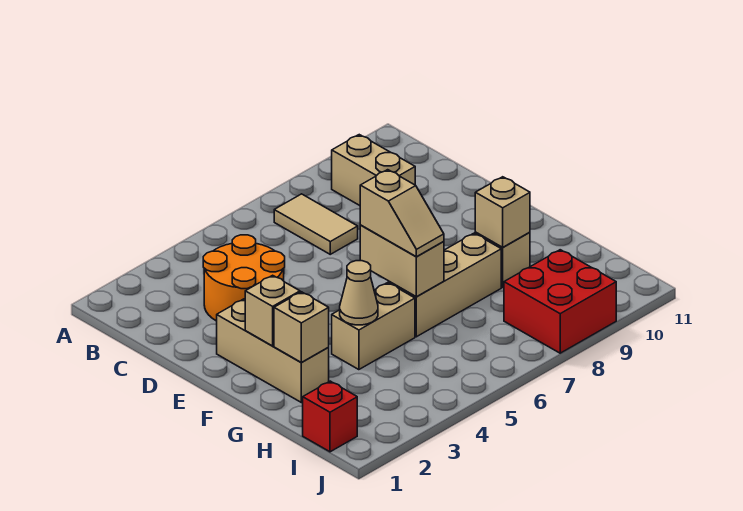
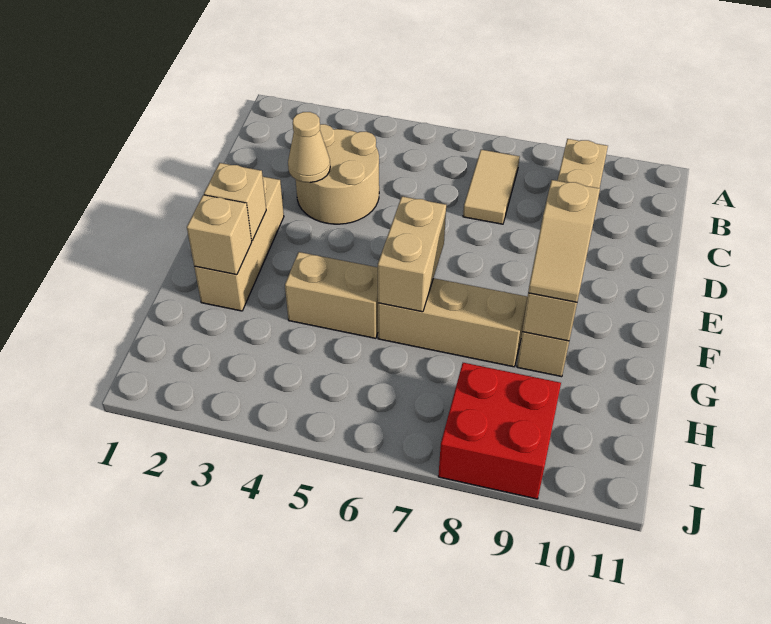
orange 2x2 round brick [203,235,285,321] -> tan 2x2 round brick [296,124,379,224]
tan 1x2 slope [360,170,444,257] -> tan 1x2 slope moved to [528,180,600,302]
tan 1x1 cone [340,261,378,325] -> tan 1x1 cone moved to [288,112,330,183]
red 1x1 brick [303,381,357,452] -> none

